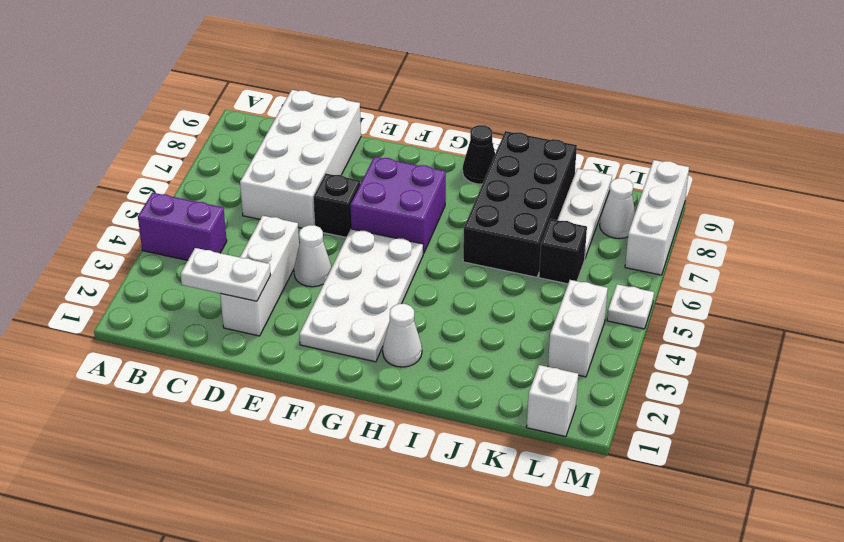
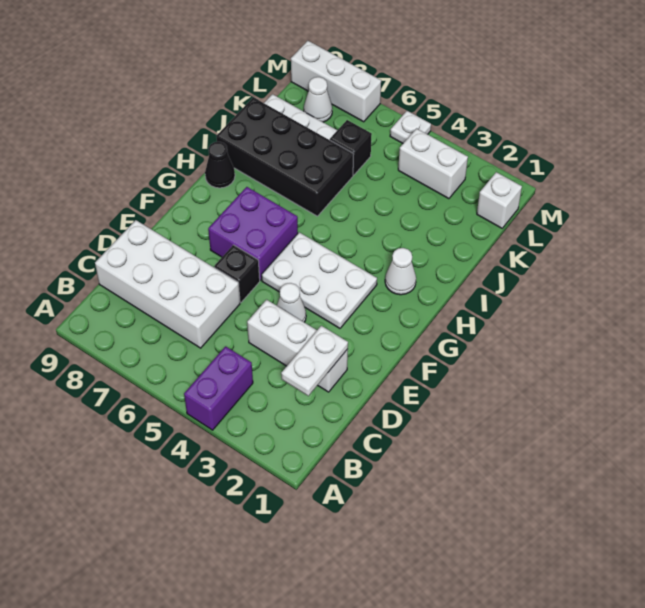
white 2x4 plate [299,229,423,362] -> white 2x3 plate [262,232,377,328]

